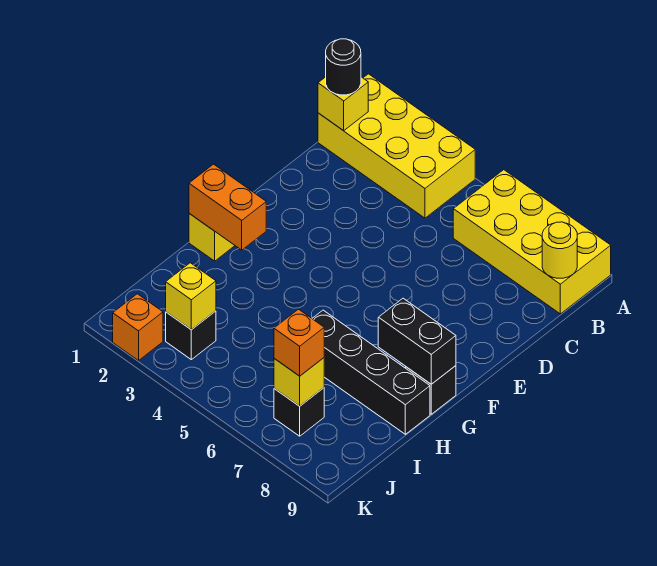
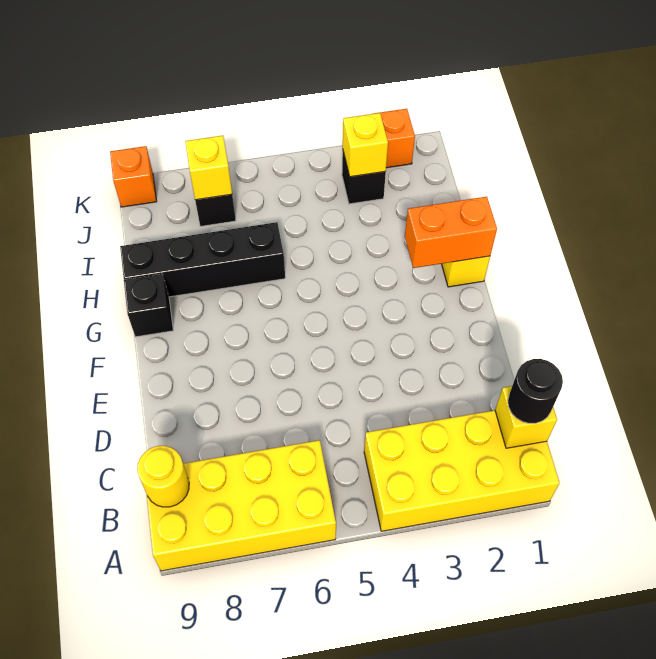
black 1x2 brick [378,298,456,384] -> none
orange 1x1 brick [274,309,324,376] -> orange 1x1 brick moved to [110,146,157,207]

